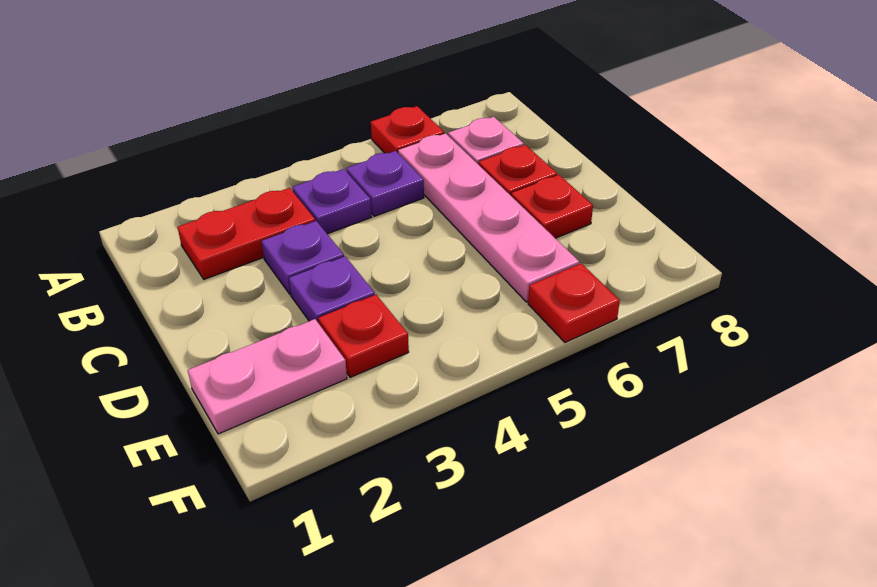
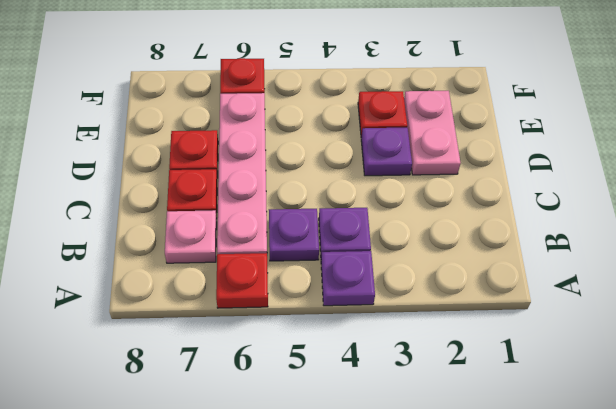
red 1x2 plate [178,188,315,279] -> none
purple 1x1 plate [262,221,344,294] -> purple 1x1 plate moved to [321,251,375,306]
pink 1x2 plate [188,319,347,434] -> pink 1x2 plate turned to [404,91,461,175]

